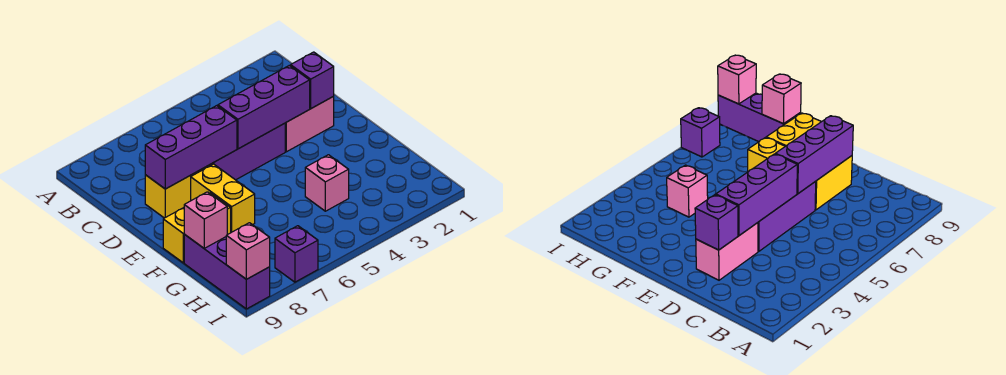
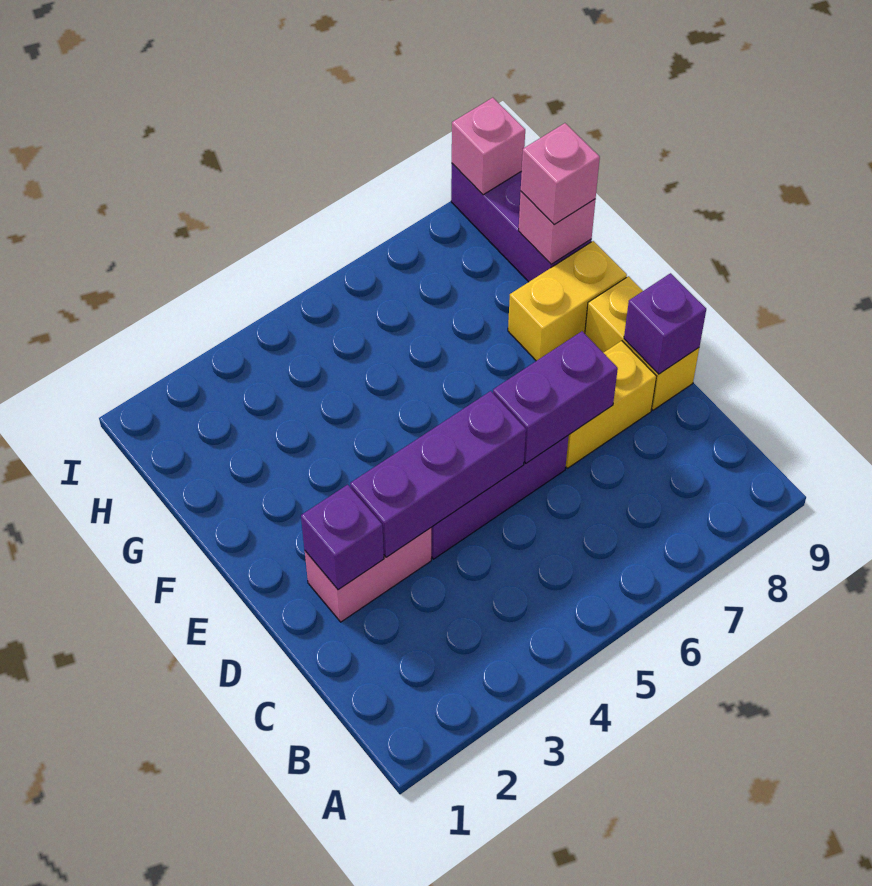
purple 1x3 brick [145,106,237,189] -> purple 1x2 brick [493,331,618,463]
yellow 1x2 brick [191,164,255,232] -> yellow 1x2 brick moved to [585,276,699,410]
pink 1x1 brick [305,155,349,211] -> pink 1x1 brick moved to [521,123,600,225]
purple 1x1 brick [275,226,318,282] -> purple 1x1 brick moved to [624,273,706,374]

